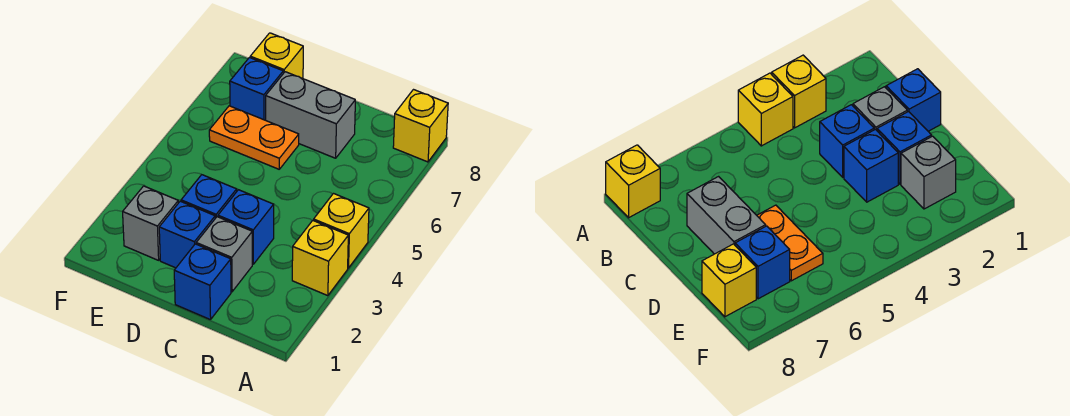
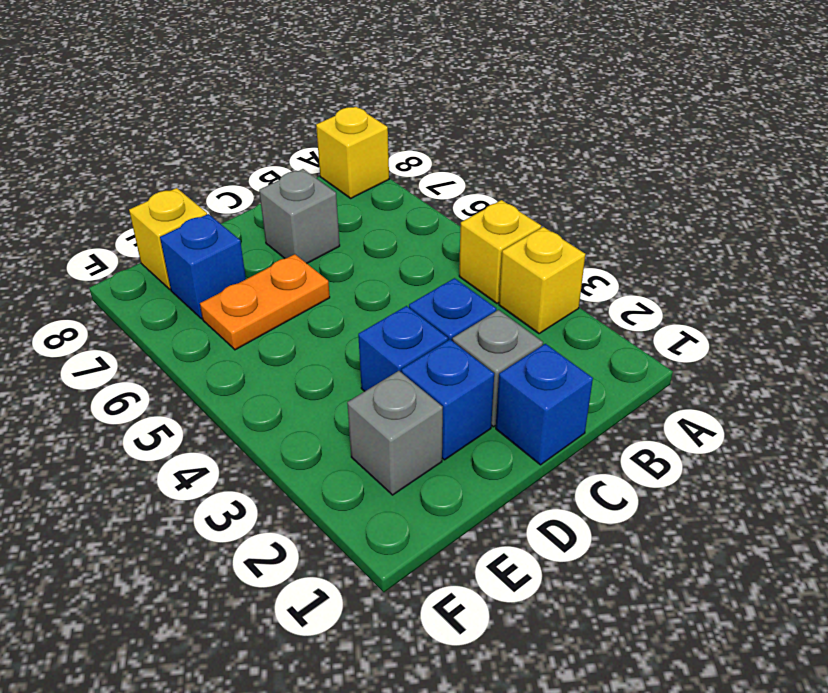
grey 1x2 brick [266,72,355,158] -> grey 1x1 brick [259,169,340,263]

